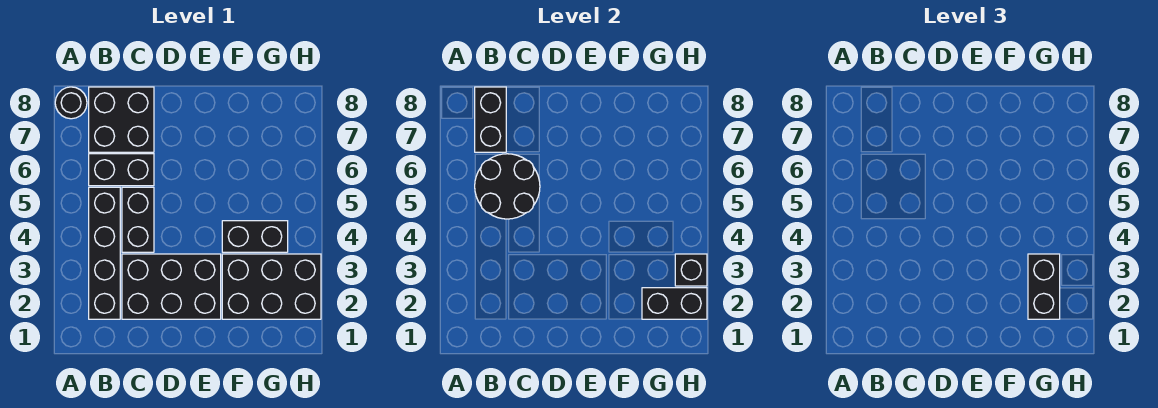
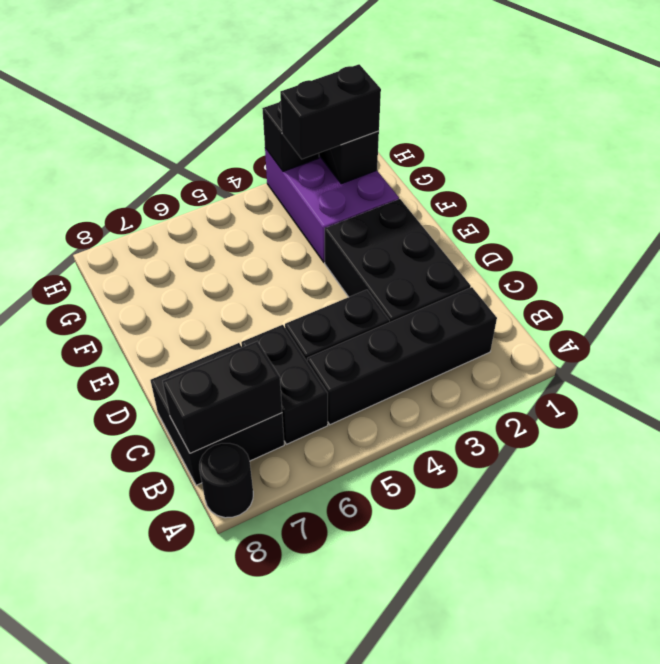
black 2x2 round brick [475,154,540,219] -> none
black 2x3 brick [222,254,321,319] -> purple 2x3 brick [265,148,399,262]
black 1x2 brick [222,221,288,252] -> none

